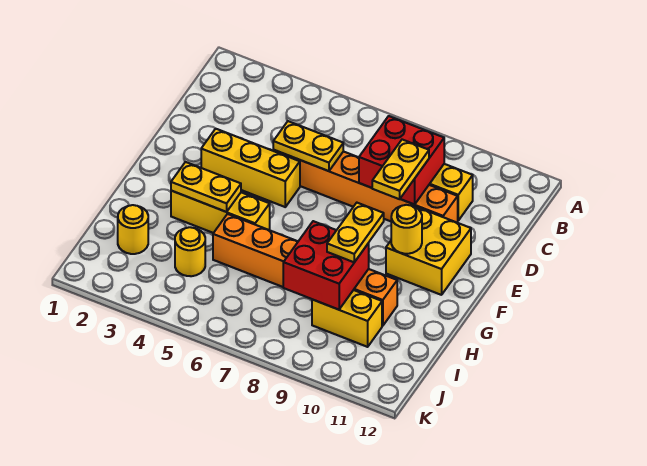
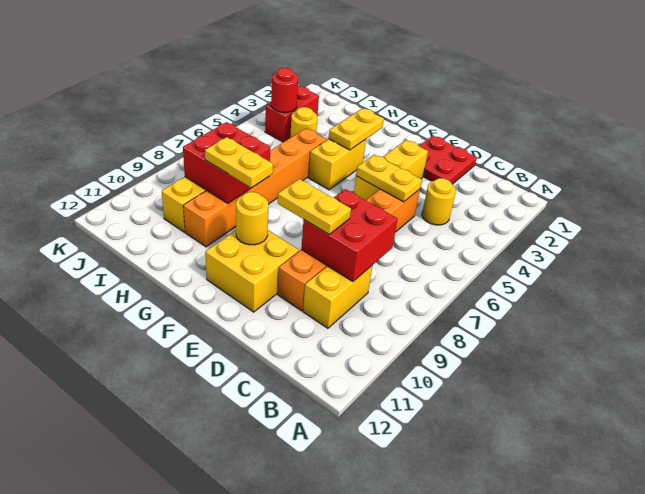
none -> red 2x2 plate [419,136,477,184]
yellow 1x2 plate [273,121,343,171] -> yellow 1x2 plate turned to [356,155,422,202]
yellow 1x3 brick [171,191,270,233] -> yellow 1x2 brick [308,139,366,190]
yellow 1x1 round brick [118,205,148,254] -> yellow 1x1 round brick moved to [422,178,456,225]
none -> red 1x2 brick [265,86,319,142]
none -> red 1x1 round brick [271,68,298,112]

